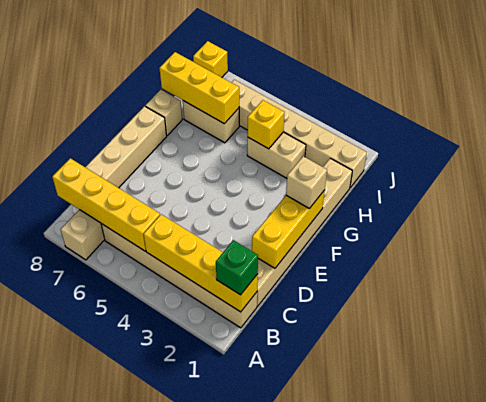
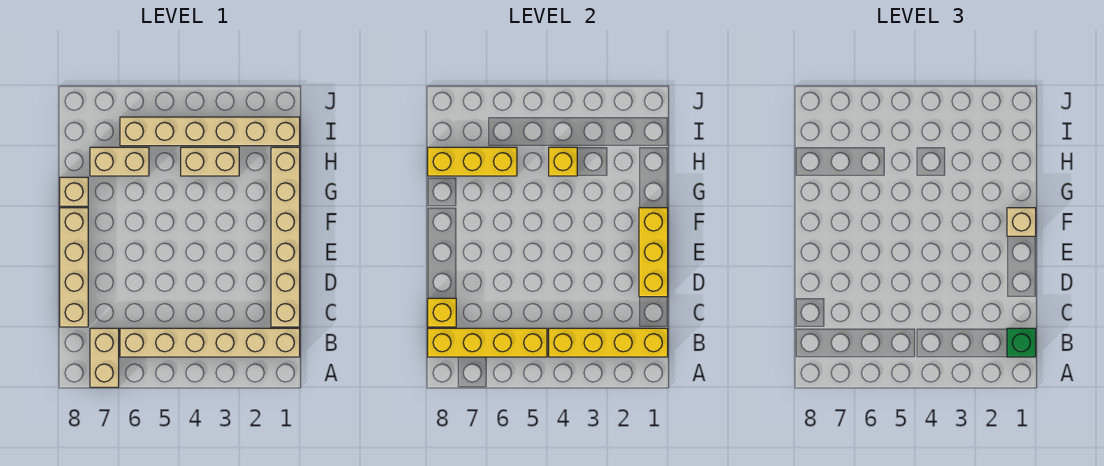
yellow 1x1 brick [193,41,228,77] -> yellow 1x1 brick moved to [428,298,456,327]

